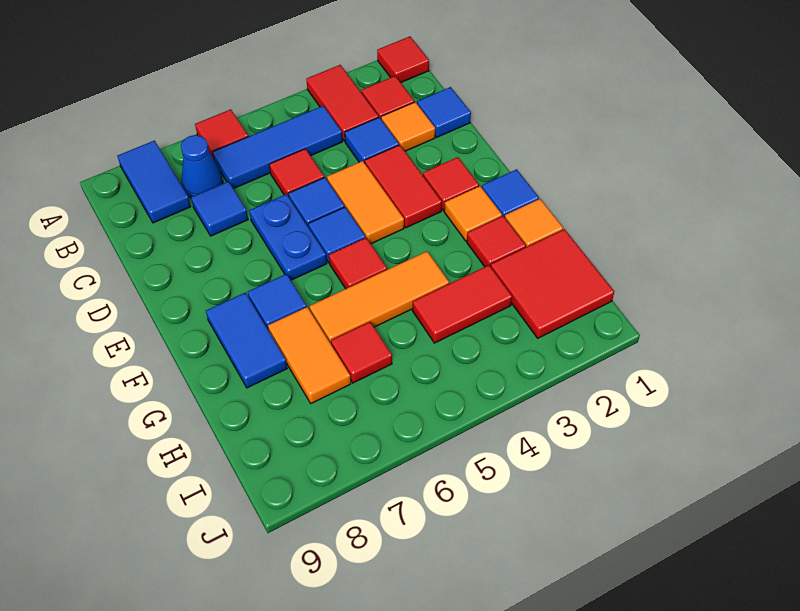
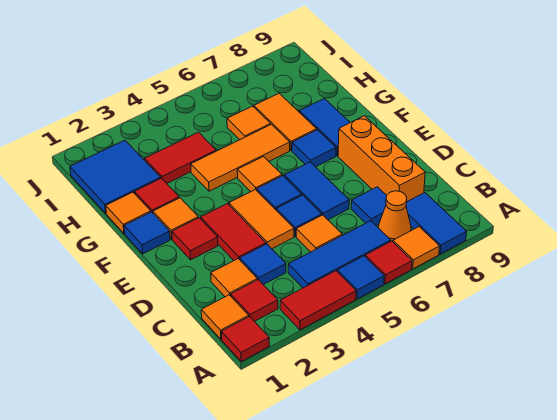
red 1x2 tile [306,65,379,141] -> red 1x2 tile turned to [280,271,356,330]
none -> orange 1x1 tile [393,227,440,269]
none -> orange 1x1 tile [201,295,249,339]
blue 1x1 cone [181,135,223,198] -> orange 1x1 cone [379,191,411,242]
blue 1x1 tile [417,87,471,137] -> blue 1x1 tile moved to [337,256,384,299]
red 1x1 tile [269,149,324,197] -> orange 1x1 tile [296,215,342,252]
none -> orange 1x3 brick [338,116,425,202]
blue 1x2 plate [249,194,327,280] -> blue 1x2 tile [284,162,349,220]
red 1x1 tile [329,238,387,289] -> orange 1x1 tile [237,157,282,192]
red 2x2 tile [491,229,614,338] -> blue 2x2 tile [70,140,161,213]
red 1x1 tile [331,322,392,383] -> orange 1x1 tile [227,106,271,140]

